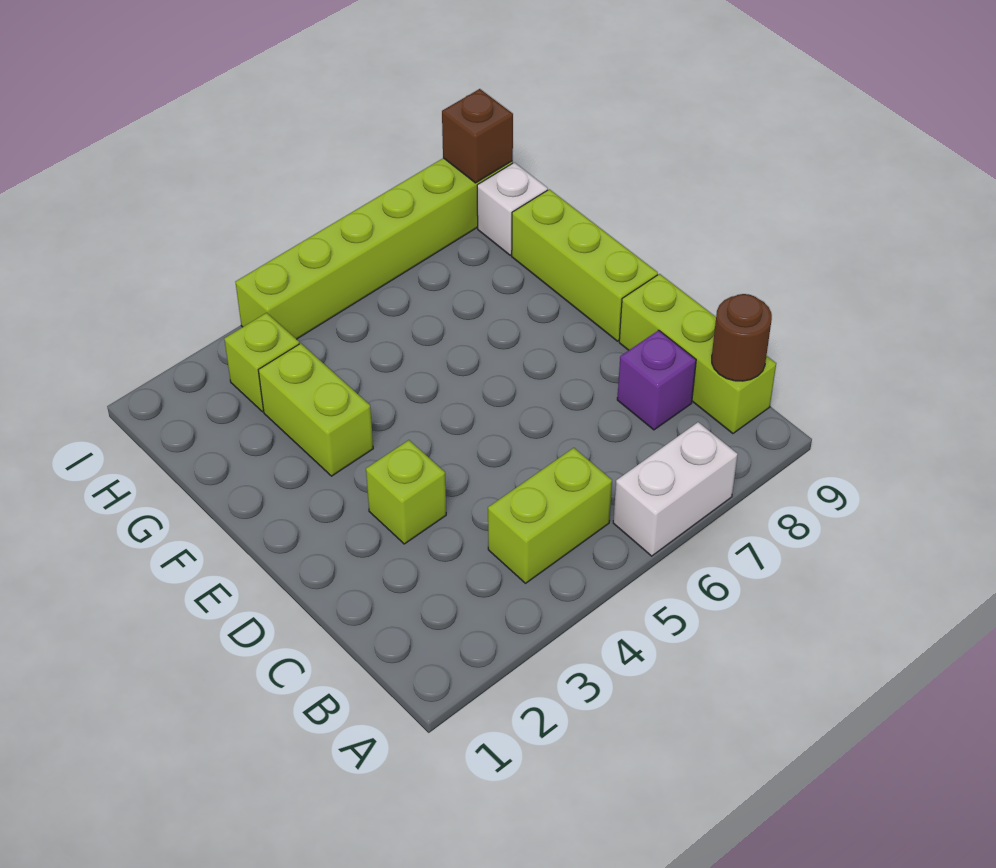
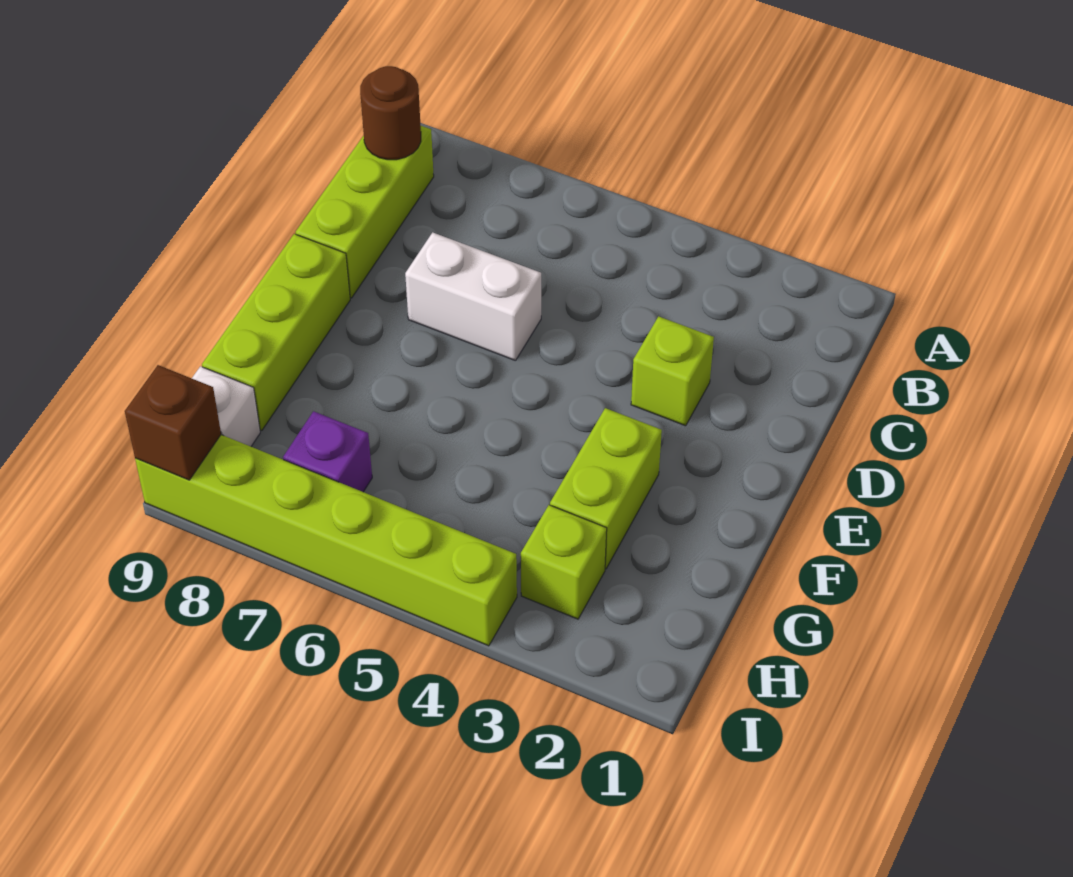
white 1x2 brick [613,422,738,556] -> white 1x2 brick moved to [405,232,541,361]
lime 1x2 brick [488,448,612,583] -> none
purple 1x1 brick [617,330,696,430] -> purple 1x1 brick moved to [283,411,372,492]

